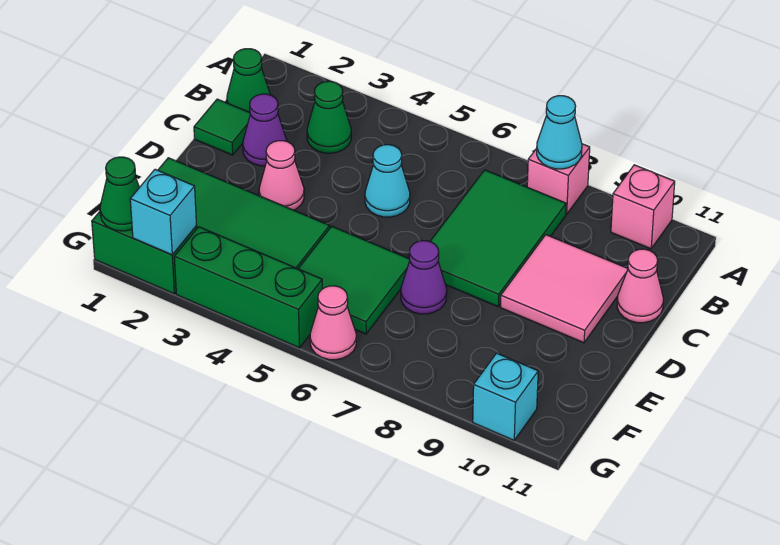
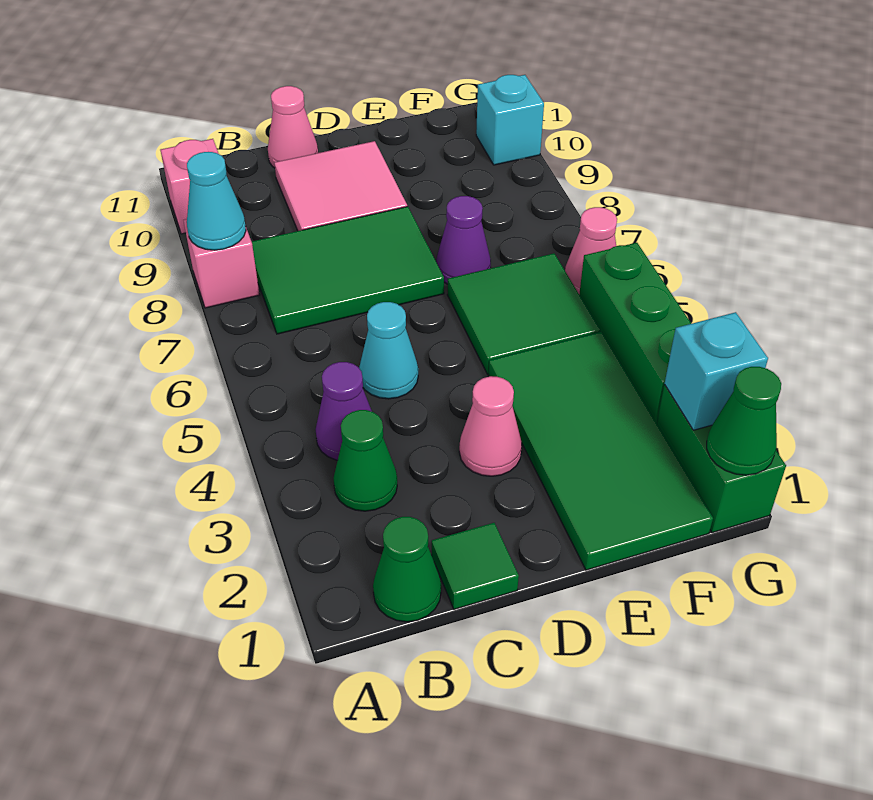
purple 1x1 cone [243,94,287,166] -> purple 1x1 cone moved to [315,362,372,460]

